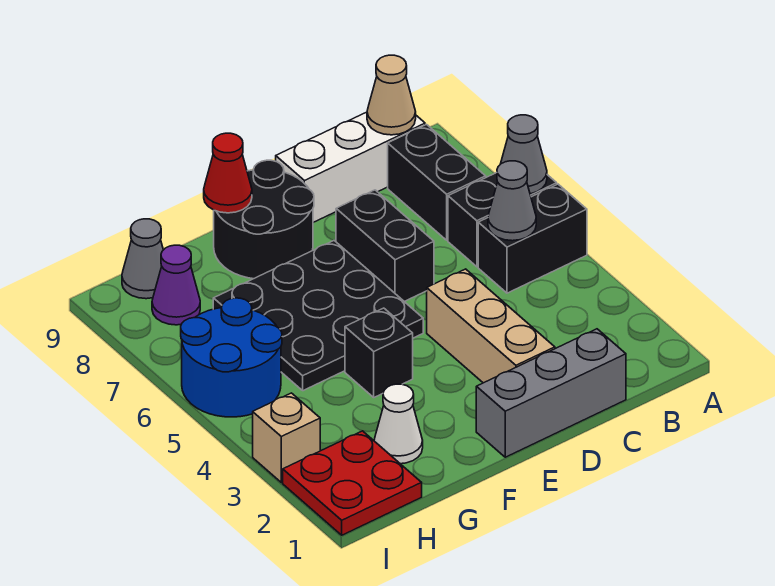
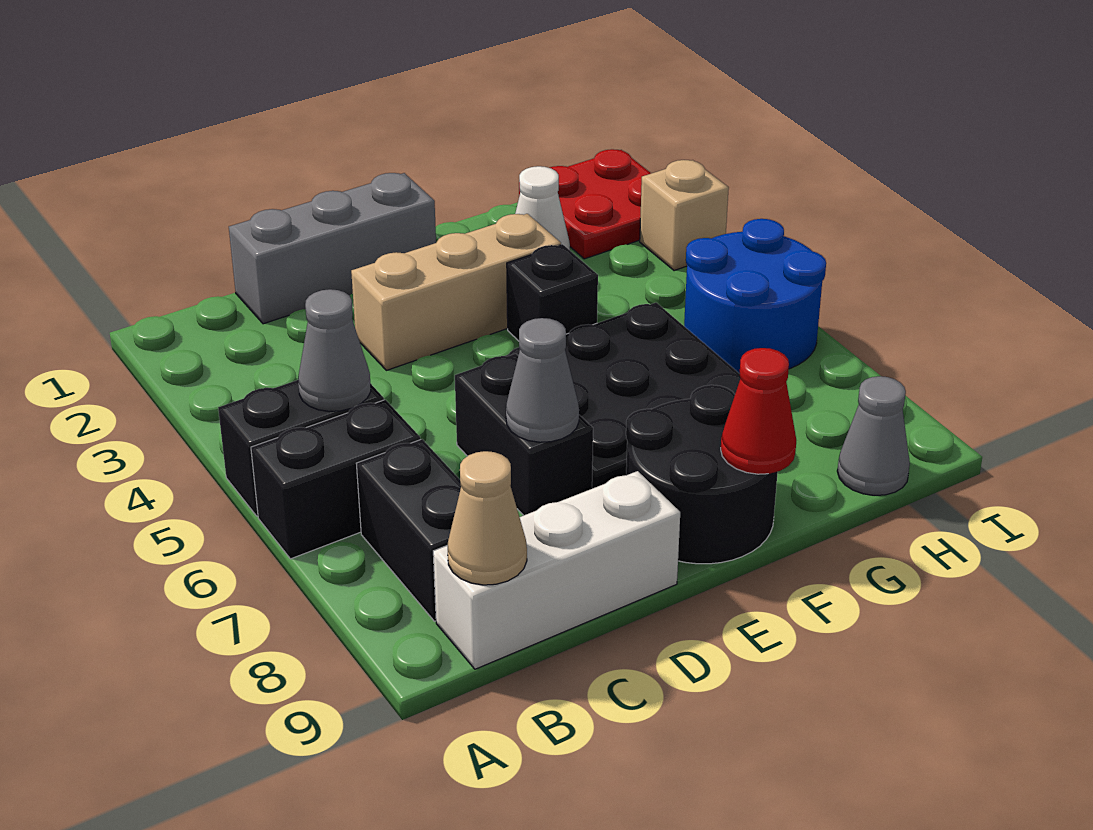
grey 1x1 cone [501,115,547,194] -> grey 1x1 cone moved to [506,318,579,442]
tan 1x3 brick [427,269,555,383] -> tan 1x3 brick turned to [351,214,561,370]
purple 1x1 cone [152,245,200,325] -> none

